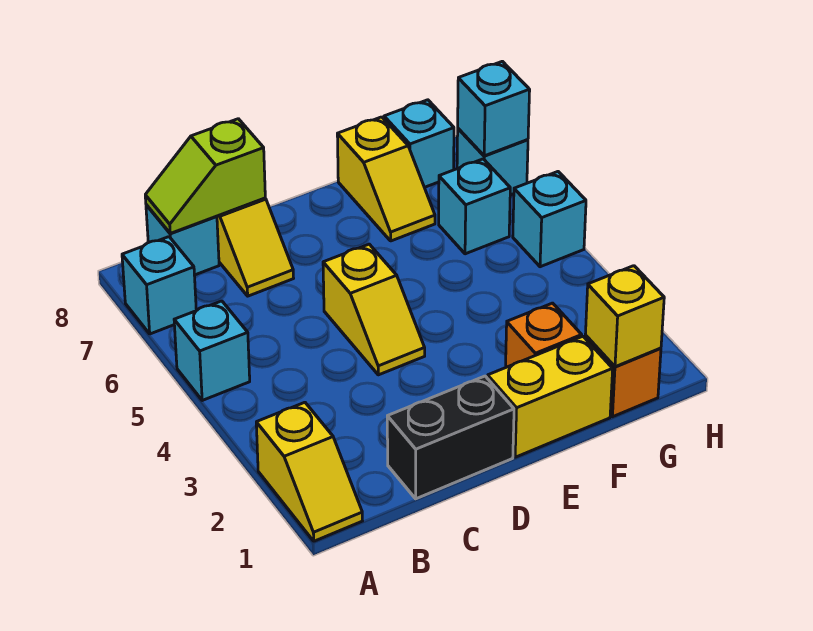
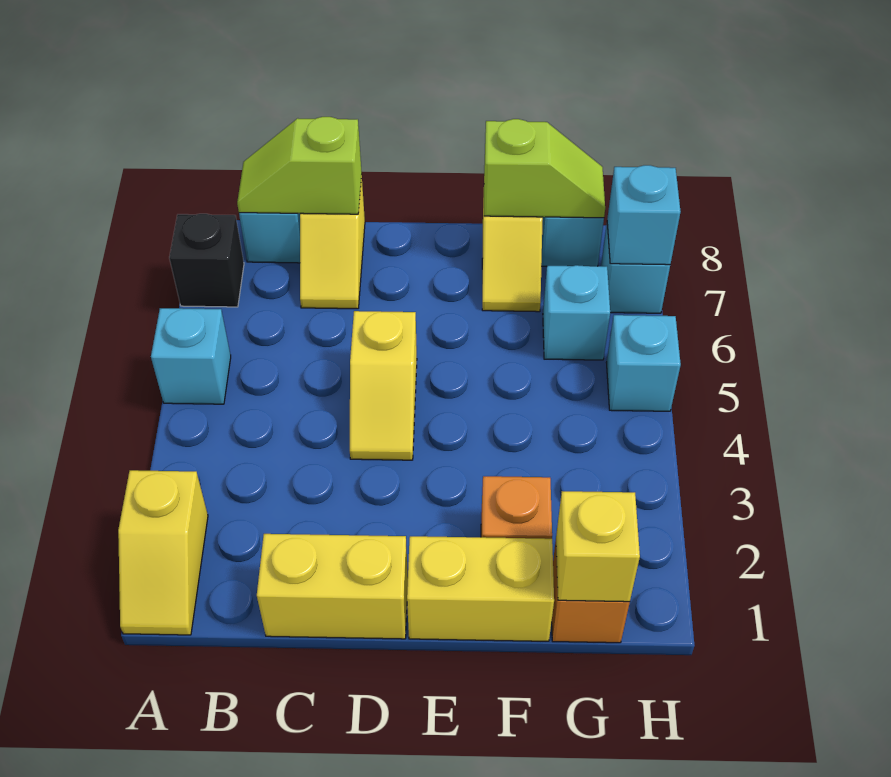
cyan 1x1 brick [122,237,196,334] -> black 1x1 brick [169,214,244,307]
black 1x2 brick [387,376,514,499] -> yellow 1x2 brick [257,534,408,639]
none -> lime 1x2 slope [484,119,605,218]

